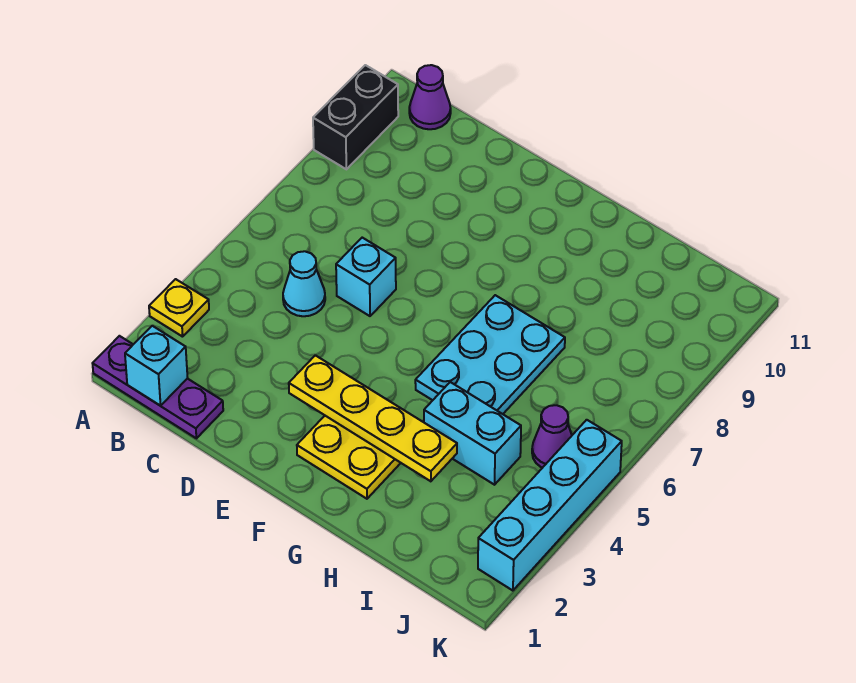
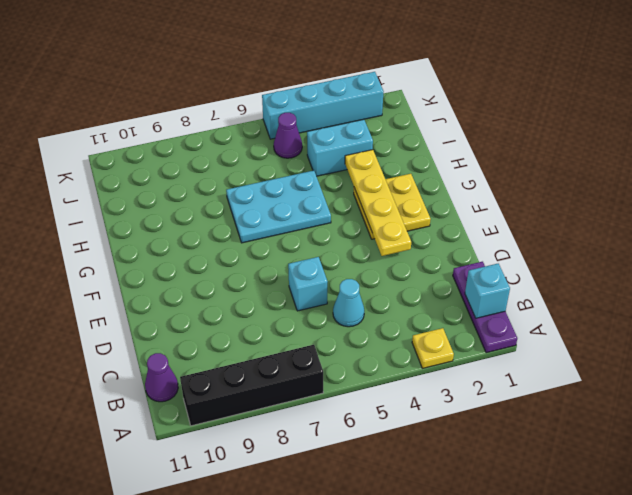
black 1x2 brick [313,65,398,169] -> black 1x4 brick [180,345,323,426]
cyan 1x2 brick [424,382,521,485] -> cyan 1x2 brick turned to [307,120,373,176]

